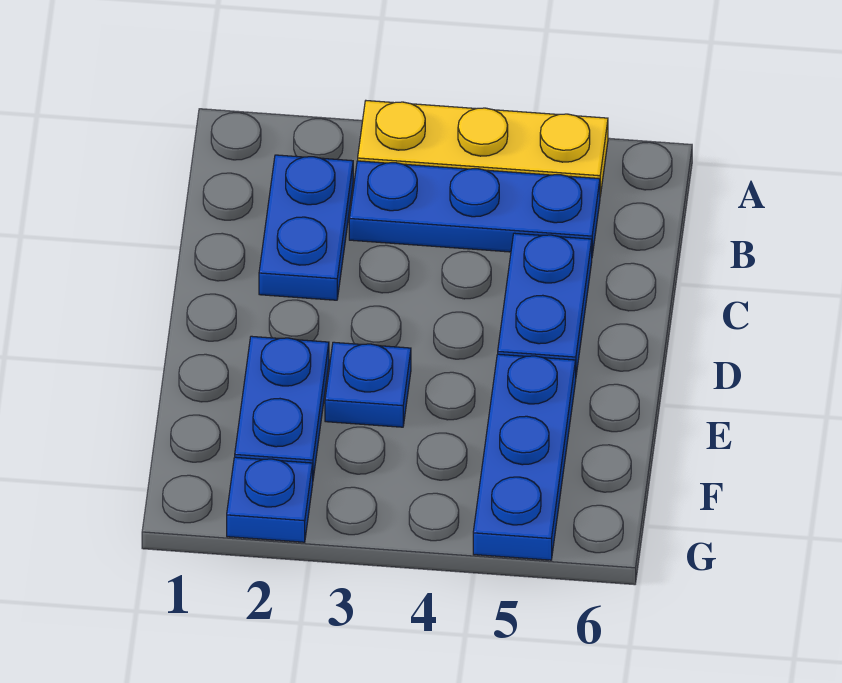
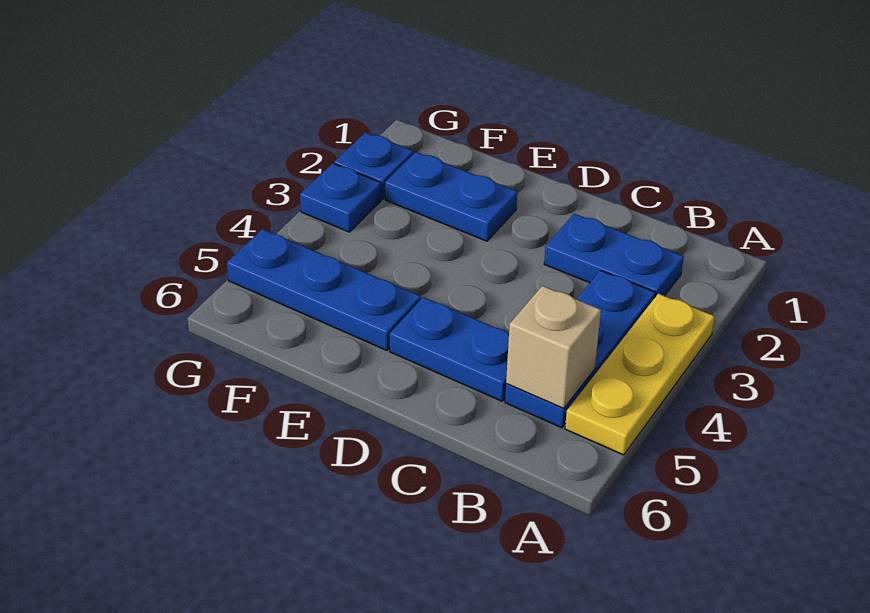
none -> tan 1x1 brick [506,286,601,409]
blue 1x1 plate [325,342,411,427] -> blue 1x1 plate moved to [300,163,381,232]

